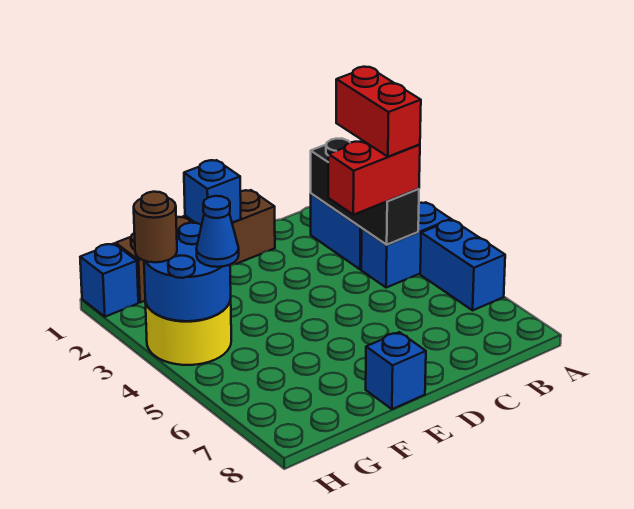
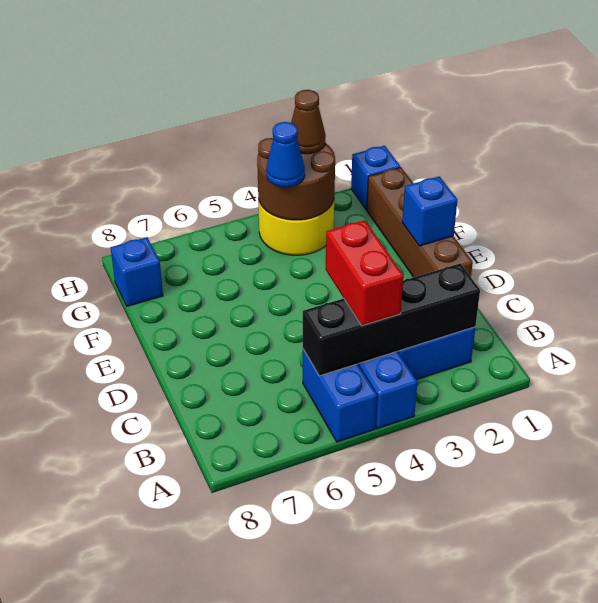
blue 1x2 brick [420,220,505,310] -> blue 1x2 brick turned to [303,349,377,442]
black 1x3 brick [311,139,419,245] -> black 1x4 brick [303,263,480,376]
red 1x2 brick [336,67,421,157] -> none
blue 1x1 brick [366,332,426,409] -> blue 1x1 brick moved to [111,237,163,306]
blue 2x2 round brick [144,223,231,321] -> brown 2x2 round brick [257,138,335,220]
brown 1x1 round brick [134,192,177,262] -> brown 1x1 cone [291,90,326,154]

